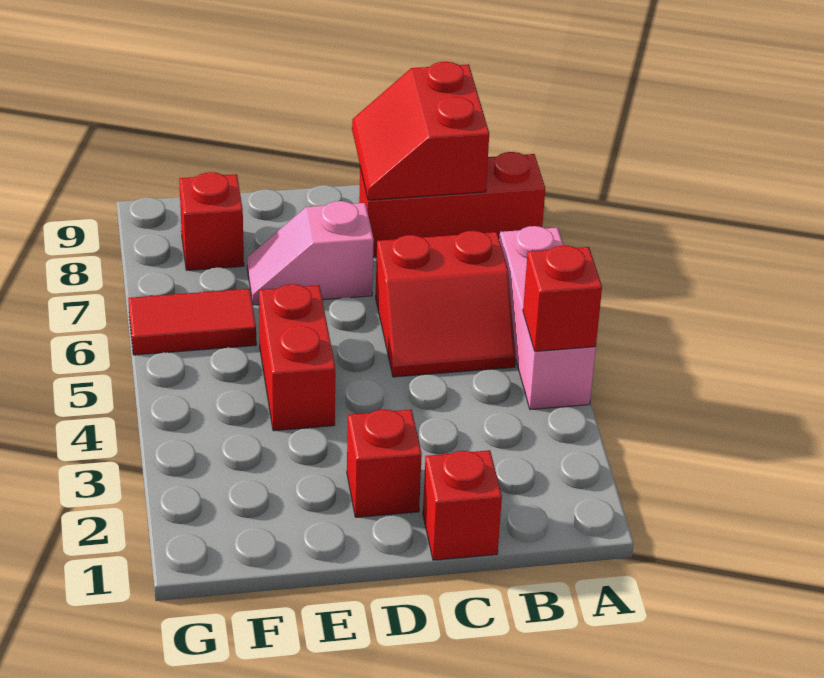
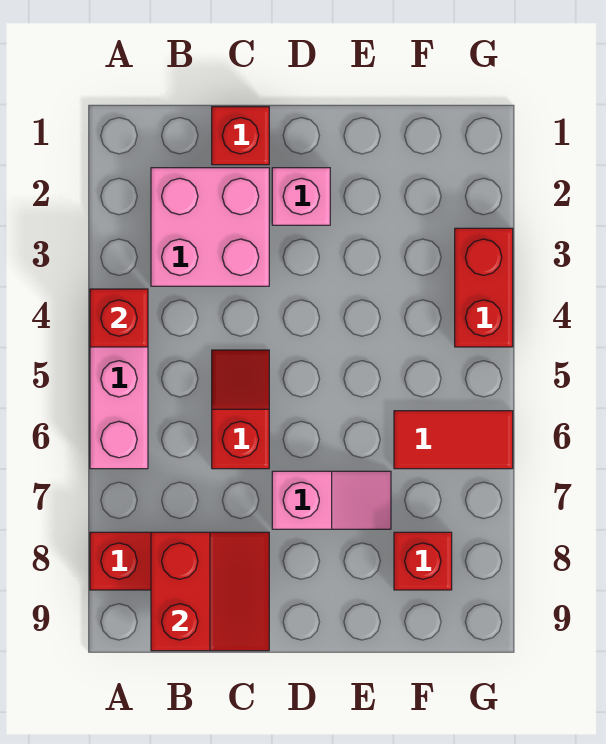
none -> pink 2x2 brick [151,168,269,286]
red 2x2 slope [376,231,516,377] -> red 1x2 slope [212,350,269,469]
red 1x1 brick [347,409,422,517] -> pink 1x1 brick [272,168,330,225]
red 1x2 brick [259,284,335,431] -> red 1x2 brick moved to [455,228,513,347]

